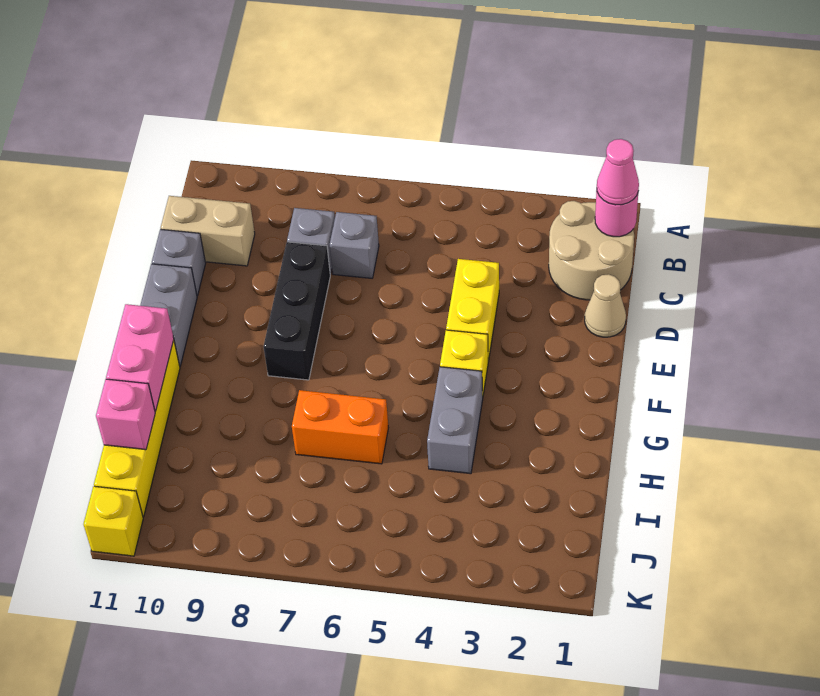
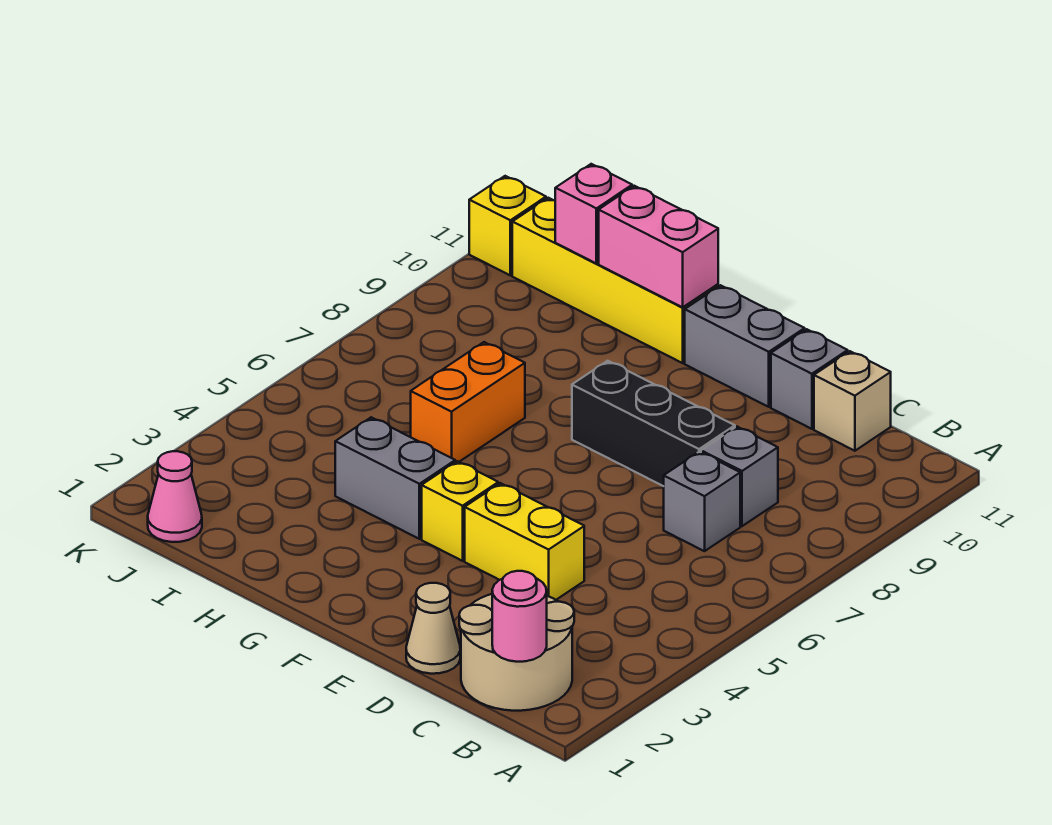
pink 1x1 cone [597,139,639,205] -> pink 1x1 cone moved to [148,451,202,542]
tan 1x2 brick [161,196,255,266] -> tan 1x1 brick [814,351,891,451]

